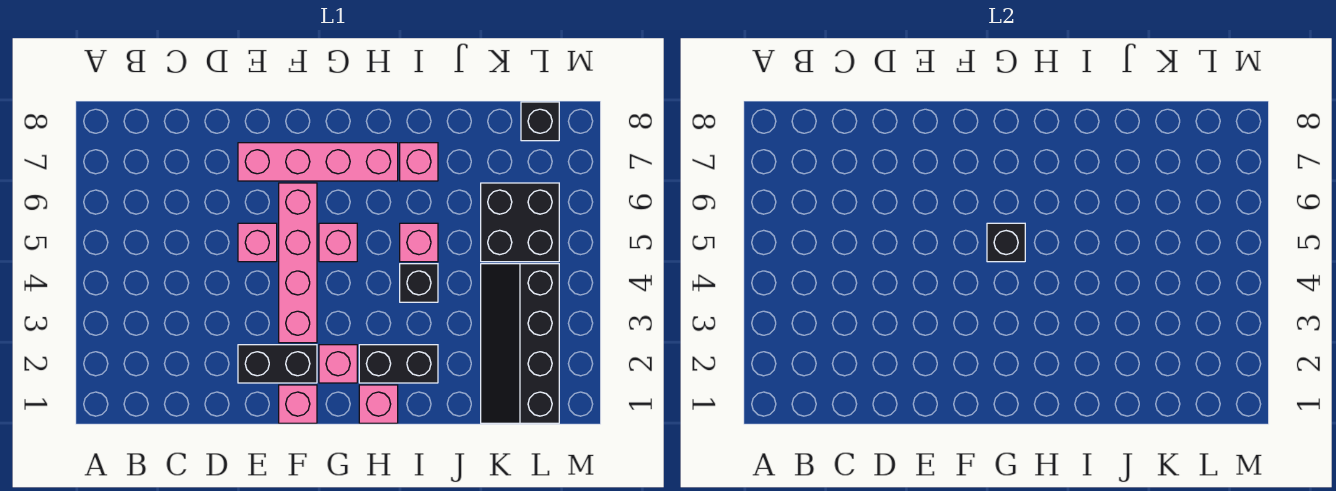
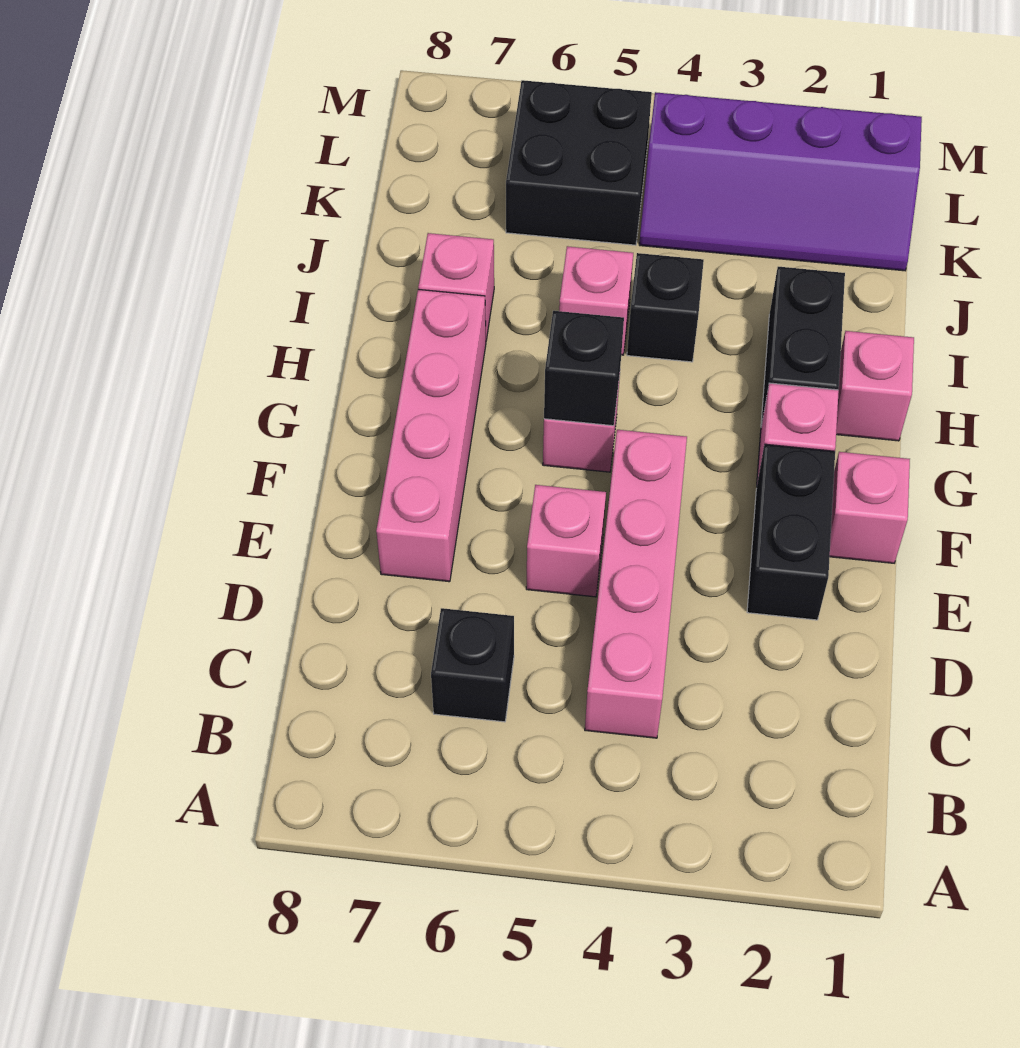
pink 1x4 brick [279,183,317,343] -> pink 1x4 brick turned to [585,430,687,738]
black 2x4 slope [481,264,559,423] -> purple 2x4 slope [639,92,922,271]
black 1x1 brick [521,102,559,141] -> black 1x1 brick moved to [431,608,514,722]

